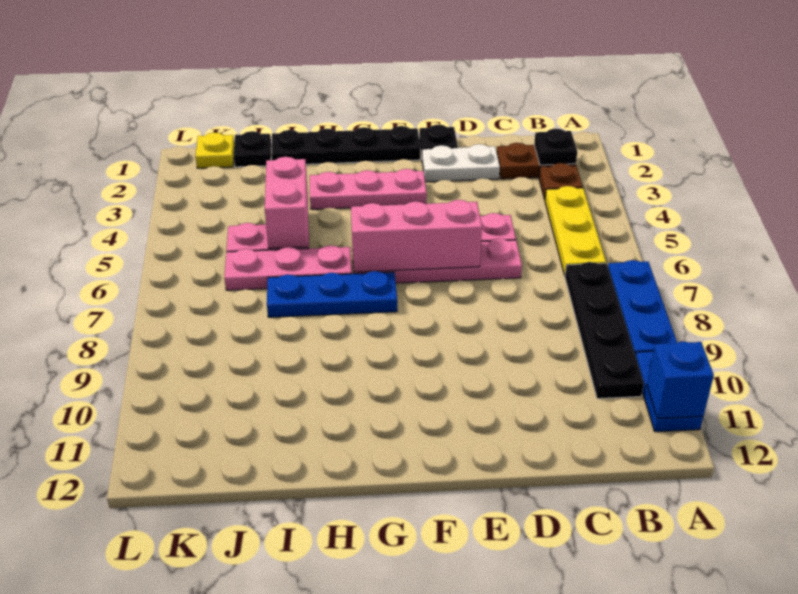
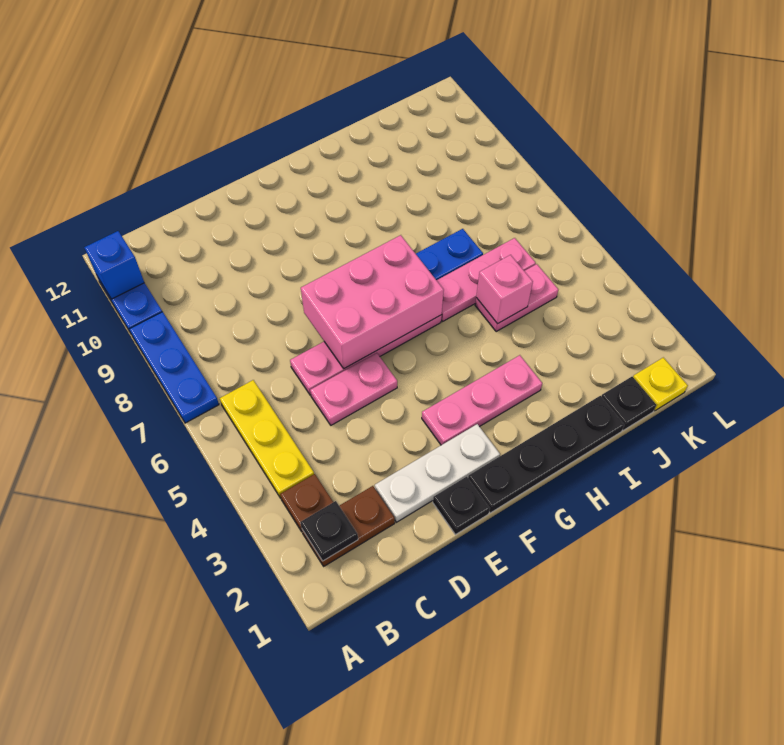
black 1x4 plate [565,262,644,399] -> none
white 1x2 plate [422,144,500,182] -> white 1x3 plate [375,424,500,522]
pink 1x3 brick [351,200,482,272] -> pink 2x3 brick [301,235,444,369]
pink 1x2 brick [265,157,308,248] -> pink 1x1 brick [476,255,533,324]

